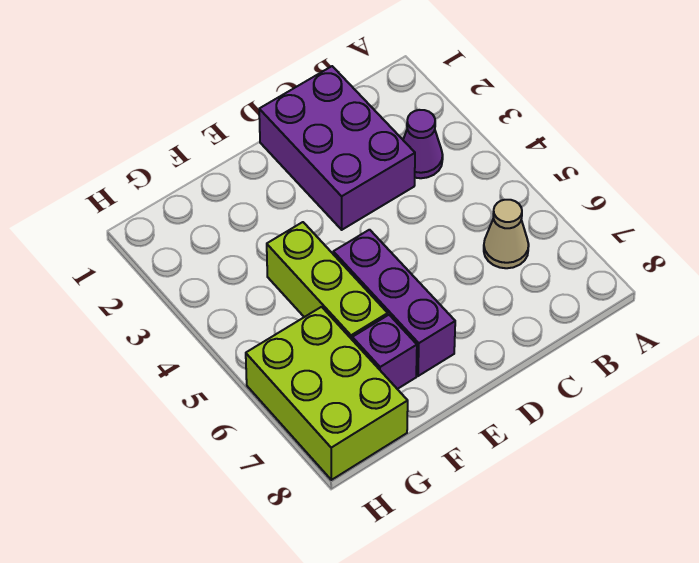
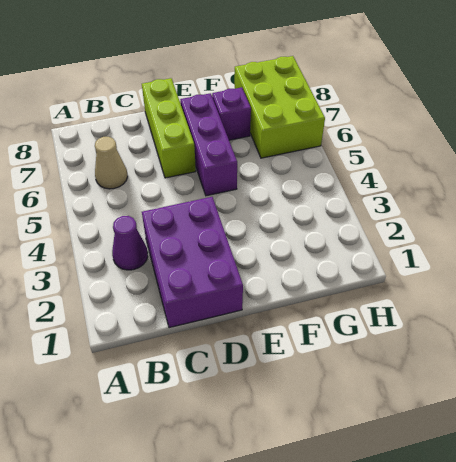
lime 1x3 brick [267,222,388,339] -> lime 1x3 brick moved to [142,78,196,178]

